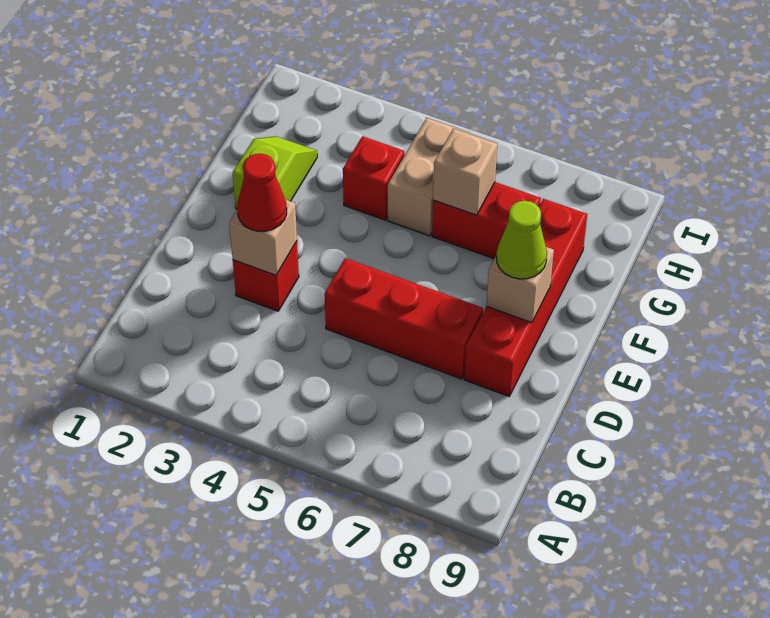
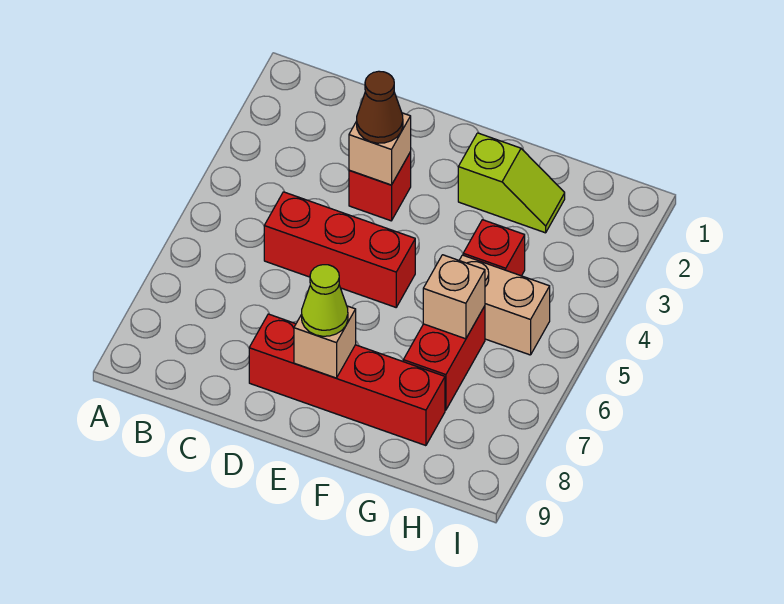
red 1x1 cone [237,154,287,231] -> brown 1x1 cone [357,71,403,143]
red 1x3 brick [325,258,483,379] -> red 1x3 brick turned to [264,192,415,307]

